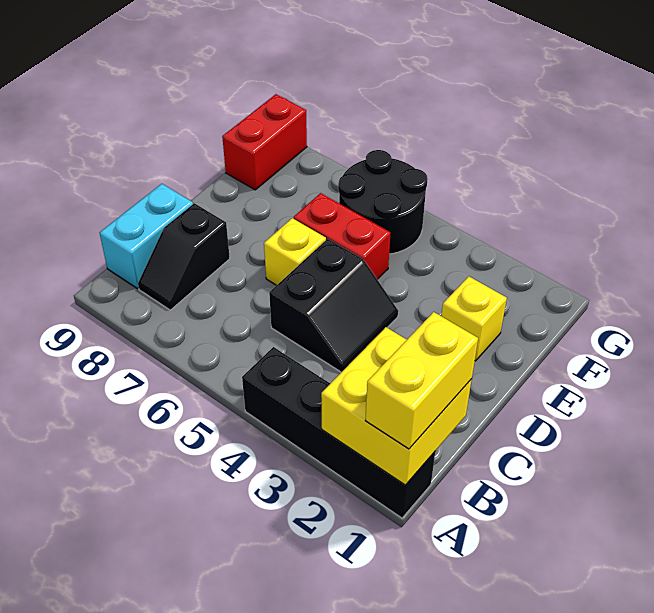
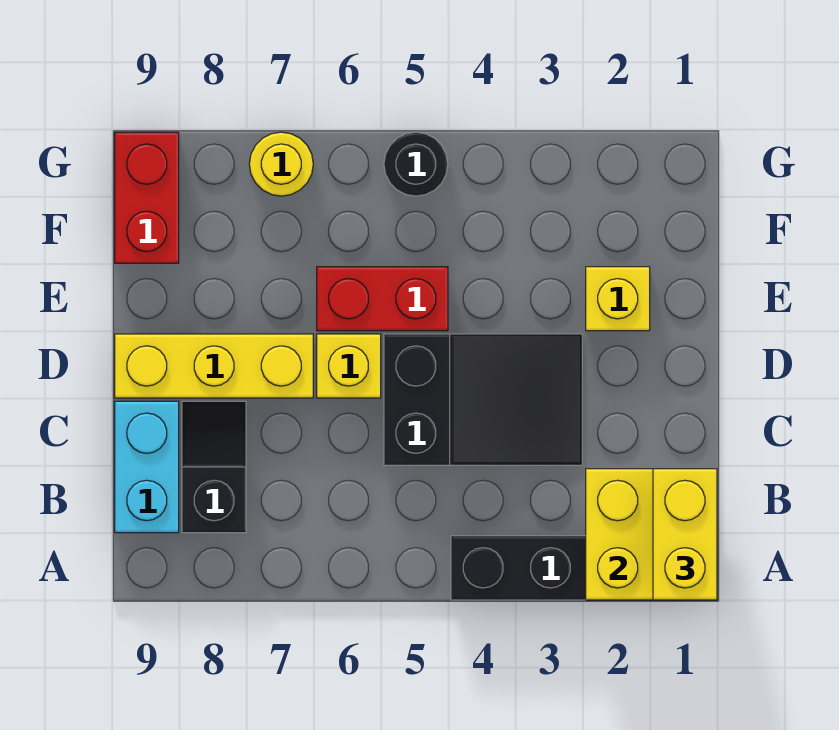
black 1x2 slope [138,203,230,310] -> black 1x2 slope turned to [182,401,246,533]
black 2x2 slope [269,239,398,372] -> black 2x3 slope [384,334,582,465]
none -> yellow 1x3 brick [115,334,313,398]
black 2x2 round brick [338,150,428,254] -> black 1x1 round brick [384,132,448,196]
none -> yellow 1x1 round brick [249,132,313,196]

